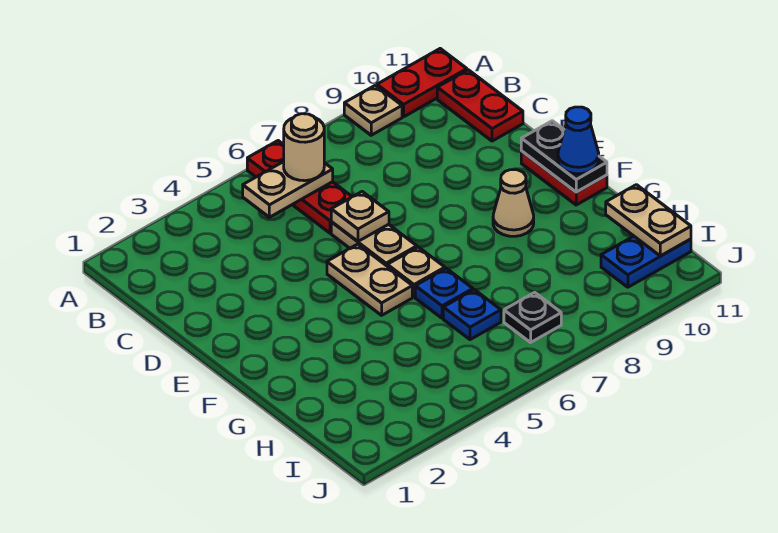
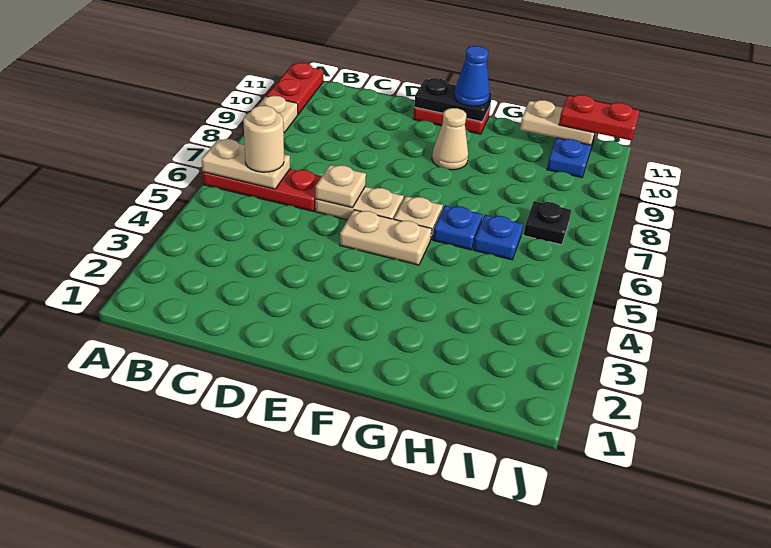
tan 1x2 plate [243,162,333,217] -> tan 1x2 plate turned to [202,139,290,189]
red 1x2 plate [437,70,523,141] -> red 1x2 plate moved to [559,95,639,141]

